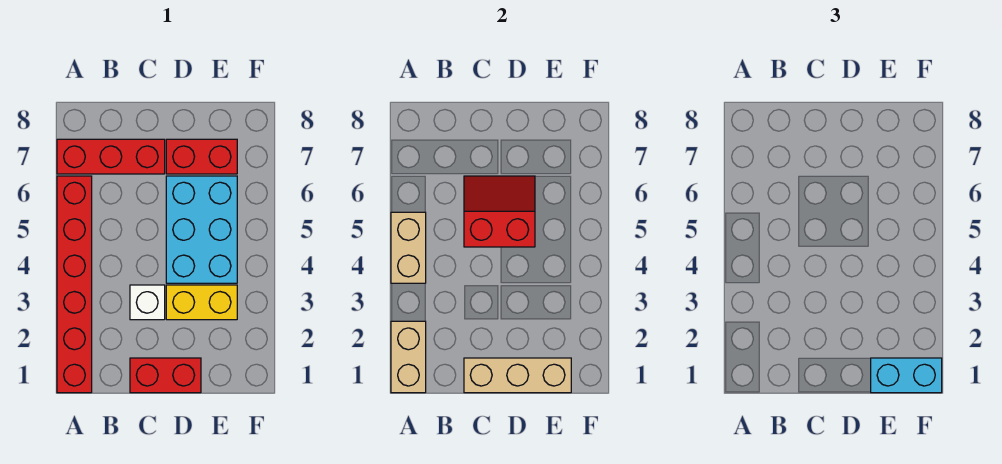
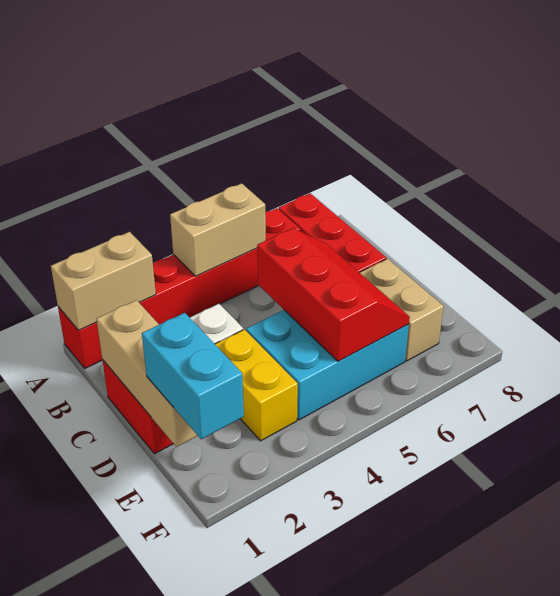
red 2x2 slope [464,176,535,247] -> red 2x3 slope [257,228,410,361]
red 1x2 brick [166,139,237,174] -> tan 1x2 brick [359,259,444,361]

